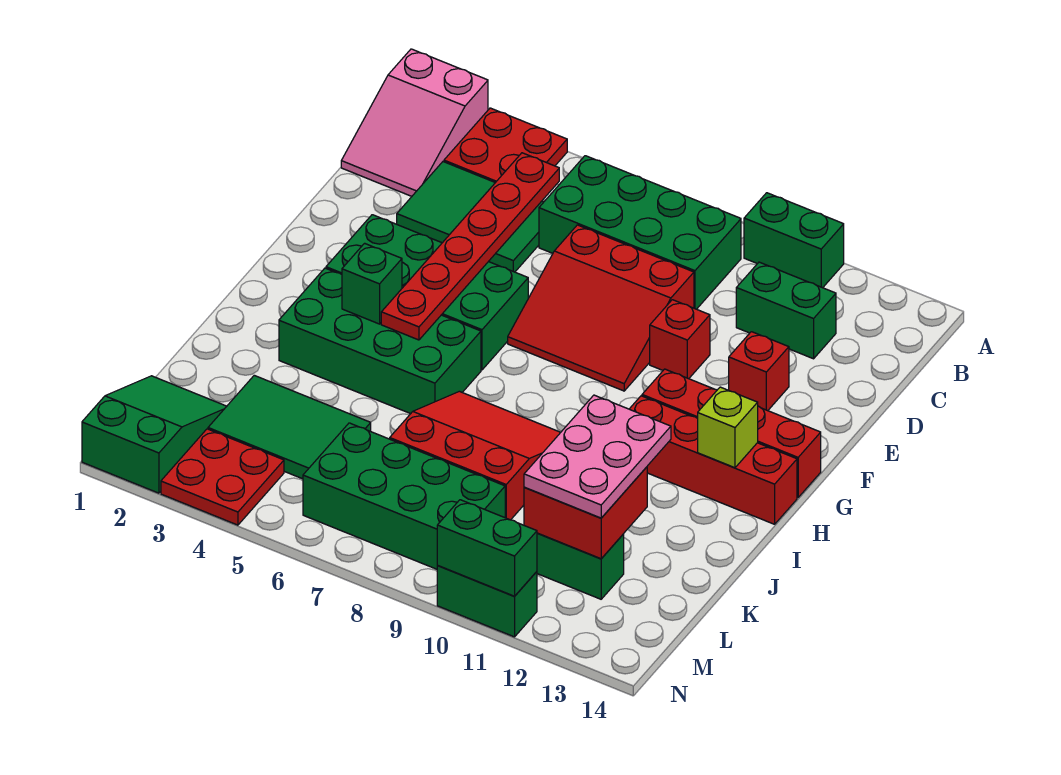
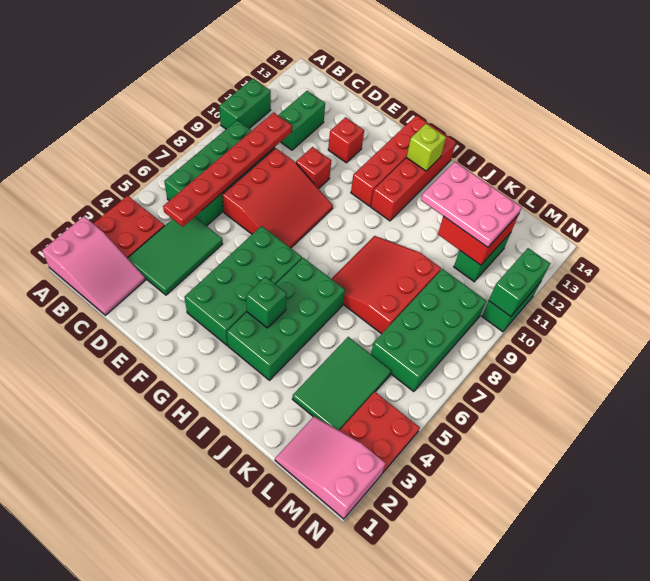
red 1x6 plate [381,153,559,340] -> red 1x6 plate turned to [163,112,292,227]
green 2x3 slope [82,376,227,493] -> pink 2x3 slope [275,417,386,519]

